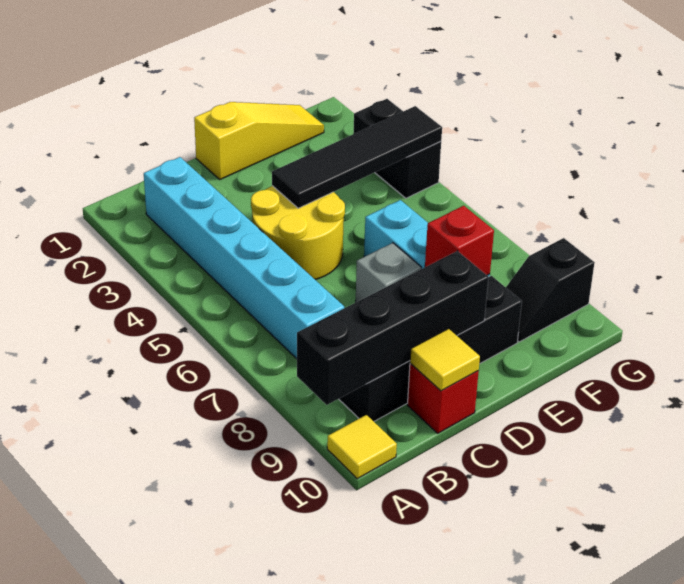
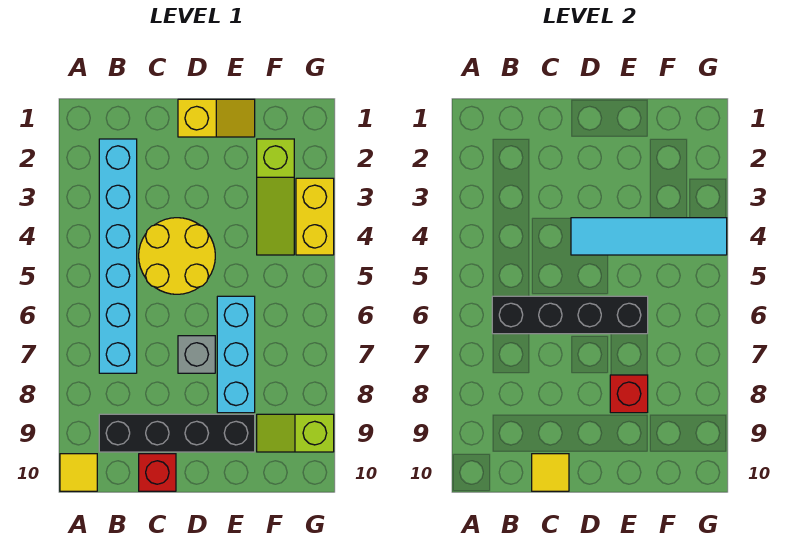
black 1x4 brick [297,251,489,405] -> black 1x4 brick moved to [492,296,648,334]
yellow 1x3 slope [194,102,324,179] -> yellow 1x2 slope [178,99,255,137]
black 1x4 tile [272,106,442,208] -> cyan 1x4 tile [571,218,727,255]
none -> lime 1x3 slope [257,139,294,255]
black 1x2 slope [506,238,595,342] -> lime 1x2 slope [257,414,334,452]
black 1x2 brick [353,99,441,198] -> yellow 1x2 brick [296,178,334,255]

